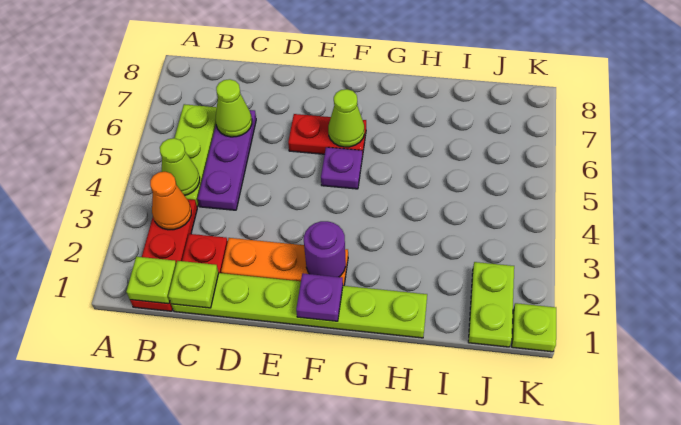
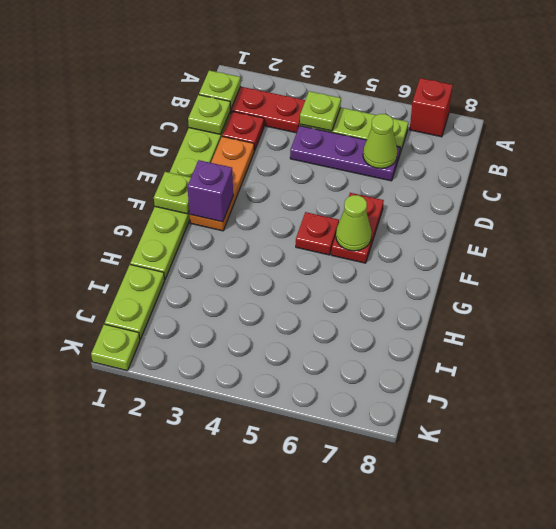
none -> red 1x1 brick [410,78,453,137]
orange 1x1 cone [150,172,191,230] -> none
lime 1x1 cone [160,138,200,196] -> lime 1x1 plate [300,91,341,131]
purple 1x1 plate [296,273,343,321] -> lime 1x1 plate [154,172,191,214]
purple 1x1 round brick [304,221,346,277] -> purple 1x1 brick [187,160,233,222]
purple 1x1 plate [321,147,362,189] -> red 1x1 plate [296,212,339,255]
lime 1x2 plate [468,262,514,347] -> lime 1x2 plate turned to [105,265,165,339]

